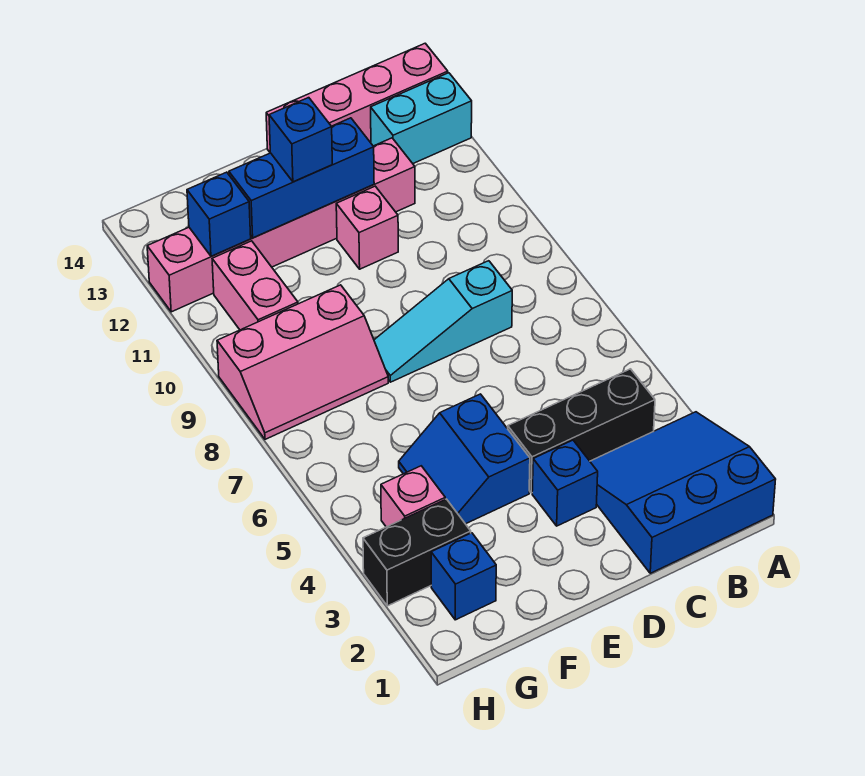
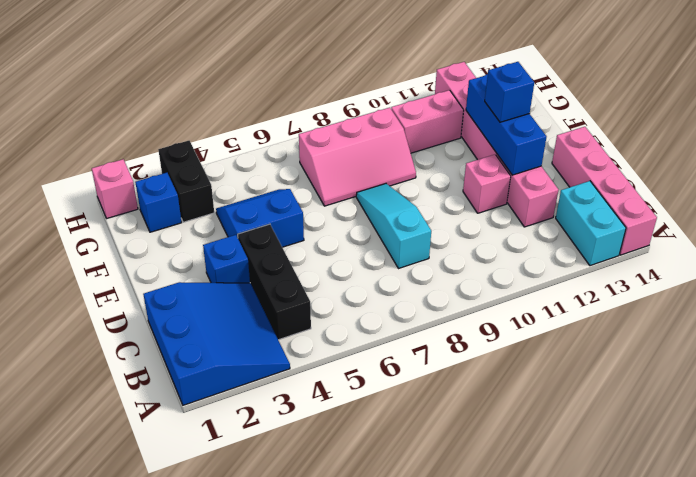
pink 2x3 slope [217,285,388,439] -> pink 2x3 slope turned to [299,108,416,206]
pink 1x1 brick [381,466,445,527] -> pink 1x1 brick moved to [92,159,138,218]
blue 1x1 brick [187,172,251,256] -> none

